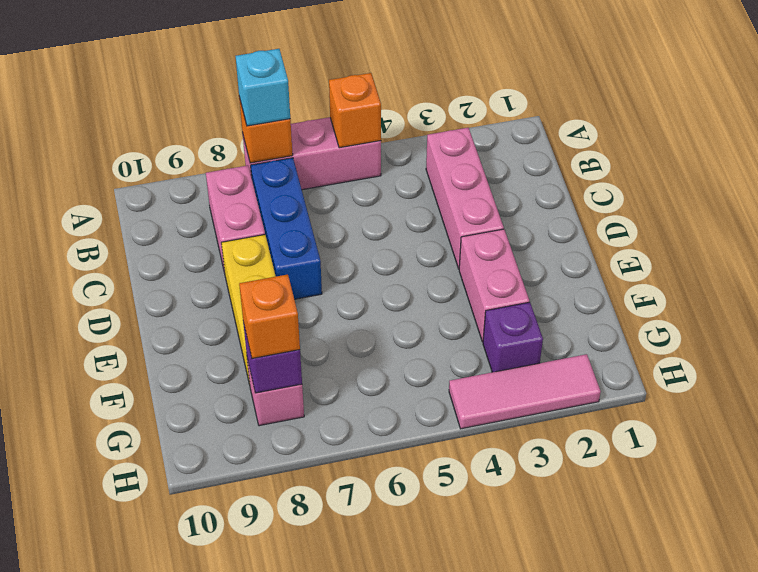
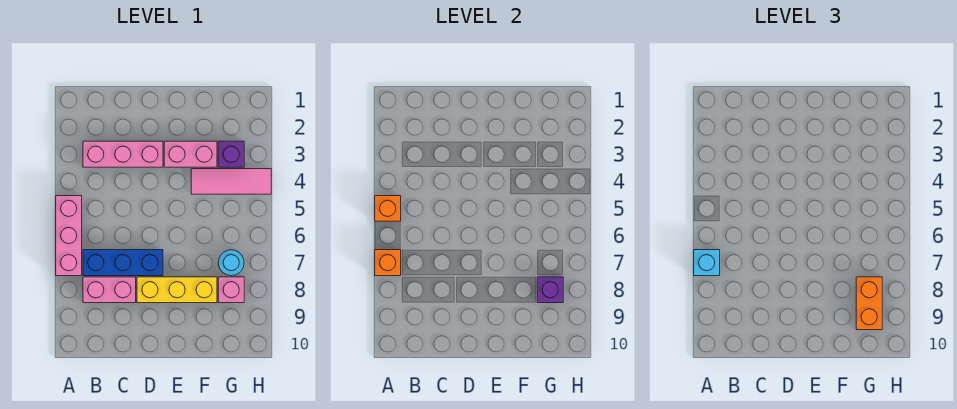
none -> cyan 1x1 round brick [218,250,244,276]
orange 1x1 brick [239,275,300,359] -> orange 1x2 brick [856,277,882,330]
pink 1x3 tile [449,354,601,429] -> pink 1x3 tile turned to [191,169,271,194]

